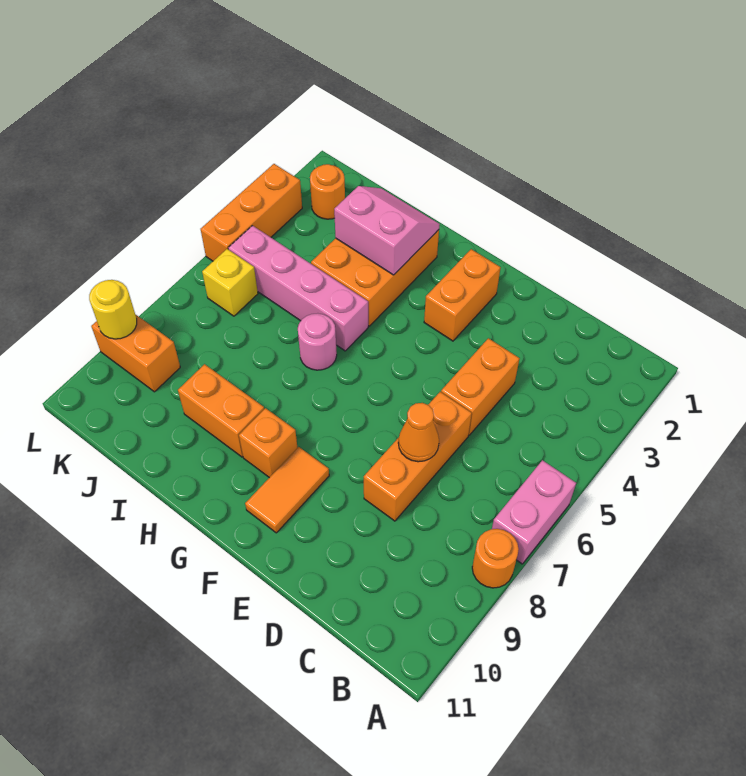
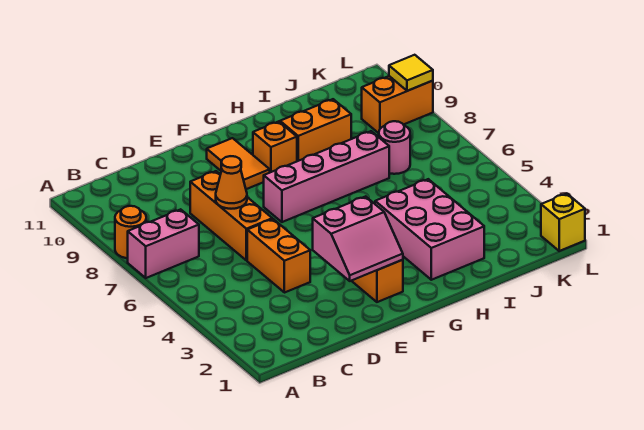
pink 1x2 brick [492,460,576,564] -> pink 1x2 brick turned to [128,209,199,278]
orange 2x3 brick [311,230,439,326] -> pink 2x3 brick [375,179,484,280]
pink 2x2 slope [334,186,440,275] -> pink 2x2 slope moved to [313,196,403,281]
pink 1x4 brick [228,226,368,351] -> pink 1x4 brick moved to [263,131,389,222]
pink 1x1 round brick [298,313,337,370] -> pink 1x1 round brick moved to [379,121,410,174]
orange 1x1 round brick [310,164,345,219] -> none
yellow 1x1 brick [202,249,258,316] -> yellow 1x1 brick moved to [541,194,585,251]
orange 1x3 brick [201,164,302,261] -> none
yellow 1x1 round brick [89,280,137,339] -> yellow 1x1 tile [389,55,433,91]

